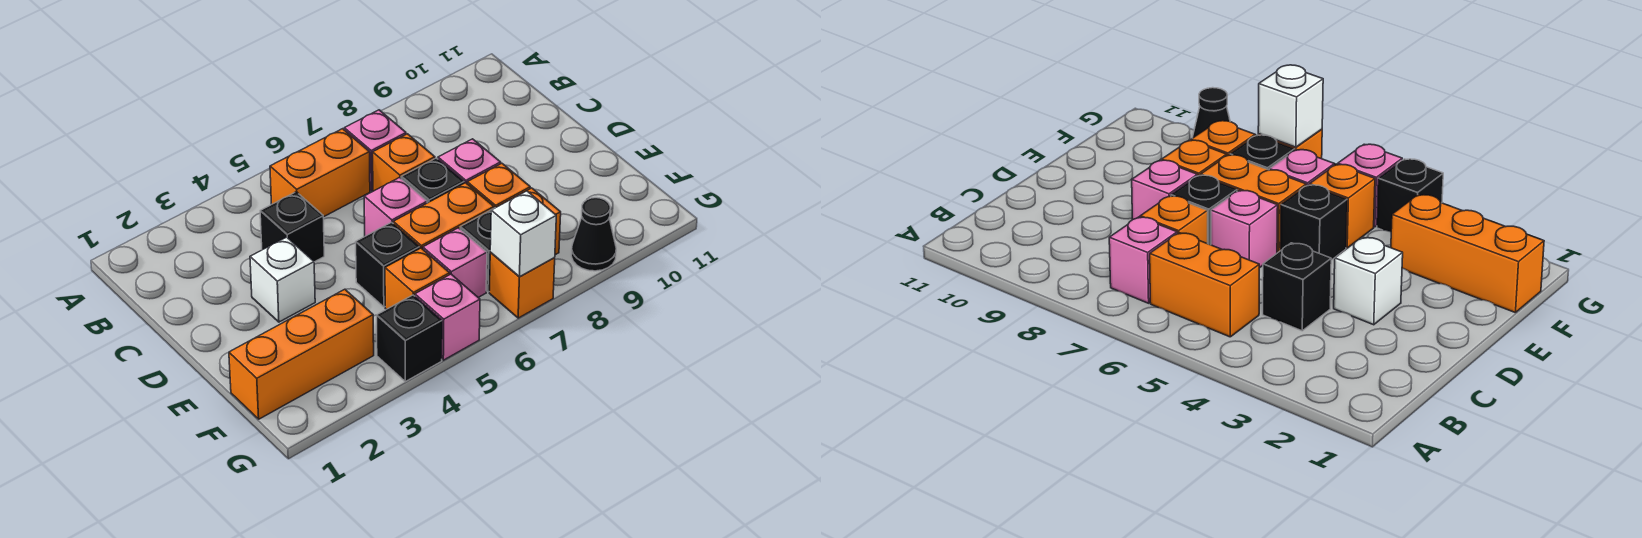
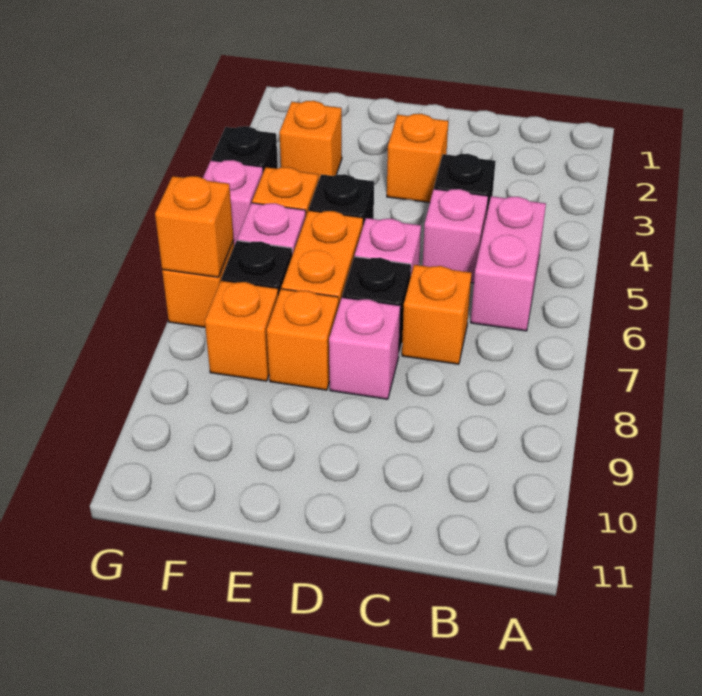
orange 1x2 brick [270,129,370,217] -> pink 1x2 brick [471,196,546,331]
pink 1x1 brick [344,110,406,191] -> pink 1x1 brick moved to [422,189,488,283]
white 1x1 brick [250,237,315,322] -> orange 1x1 brick [387,114,448,203]
orange 1x3 brick [229,289,374,419] -> orange 1x1 brick [279,101,342,181]
white 1x1 brick [490,191,556,277] -> orange 1x1 brick [155,176,234,277]
black 1x1 cone [571,198,616,271] -> none

